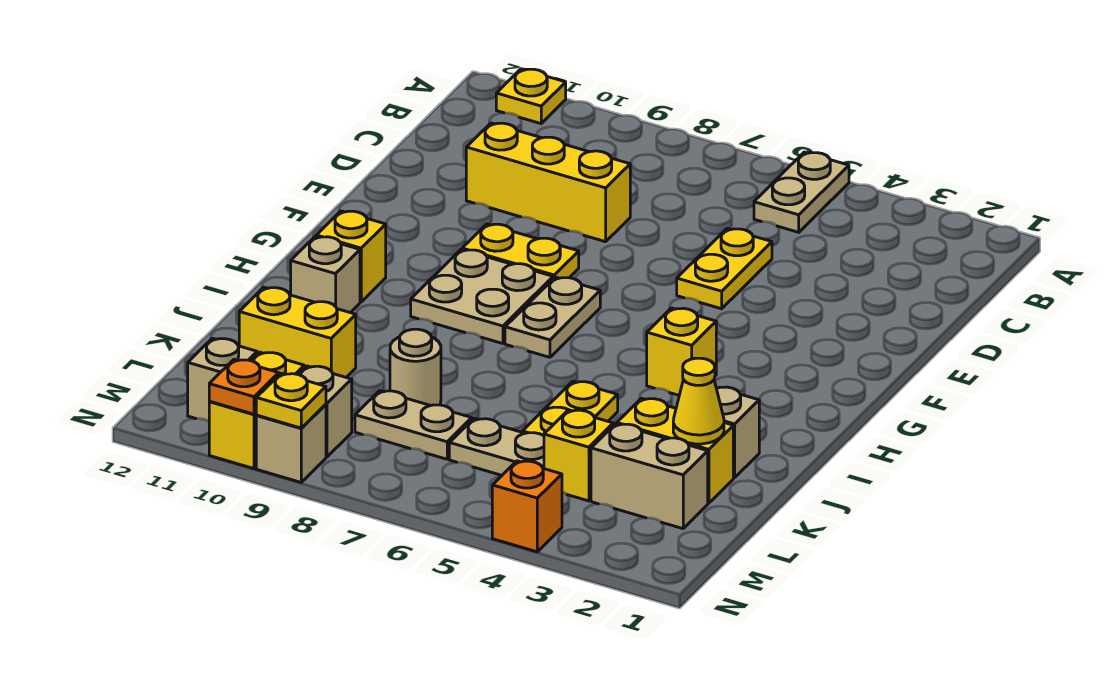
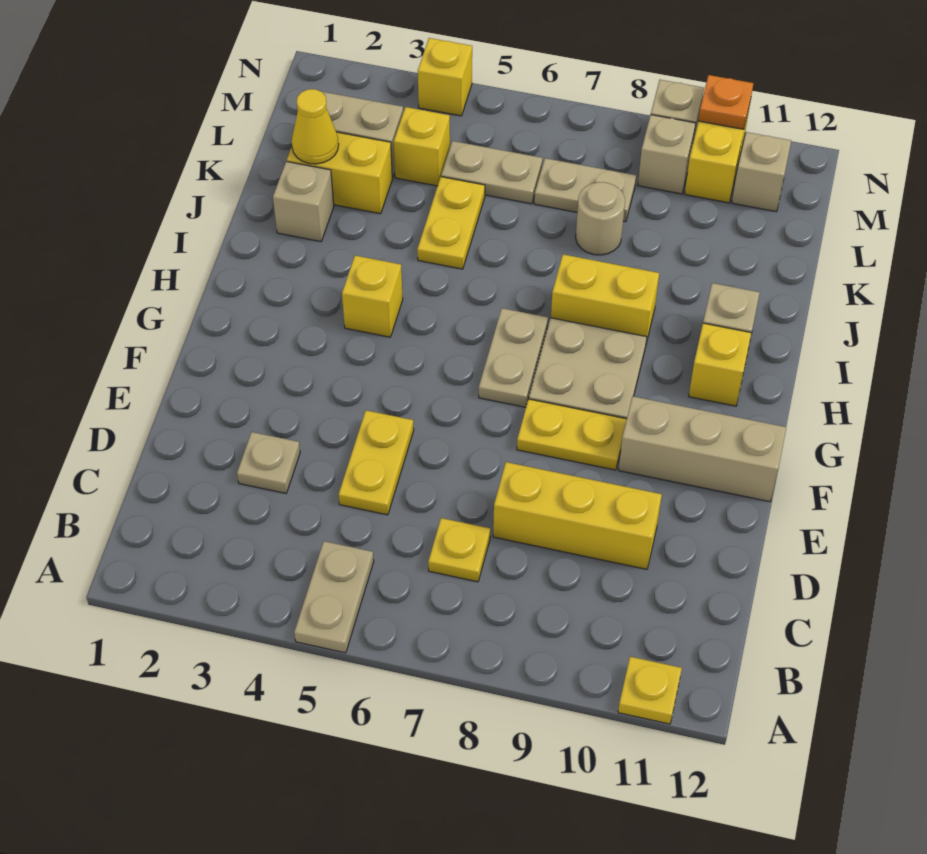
none -> tan 1x1 plate [237,432,300,493]
none -> tan 1x3 brick [619,396,786,502]
yellow 1x2 brick [239,287,356,377] -> yellow 1x2 brick moved to [551,254,659,343]
orange 1x1 brick [492,461,562,552] -> yellow 1x1 brick [418,38,472,116]
yellow 1x1 plate [256,373,326,428] -> yellow 1x1 plate moved to [428,518,490,582]

